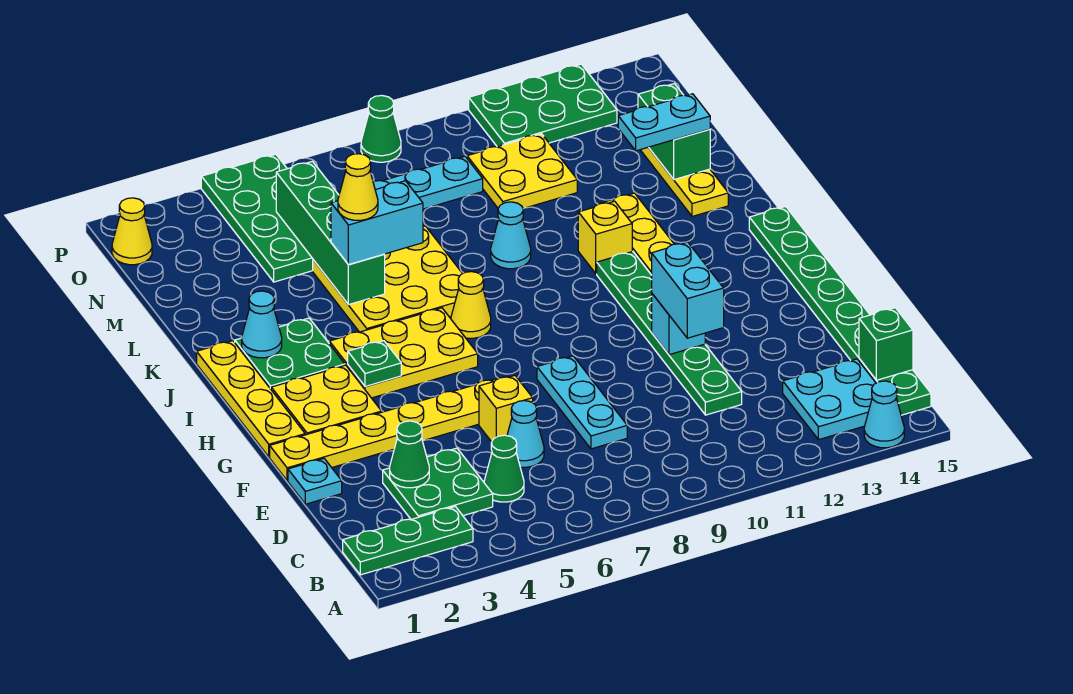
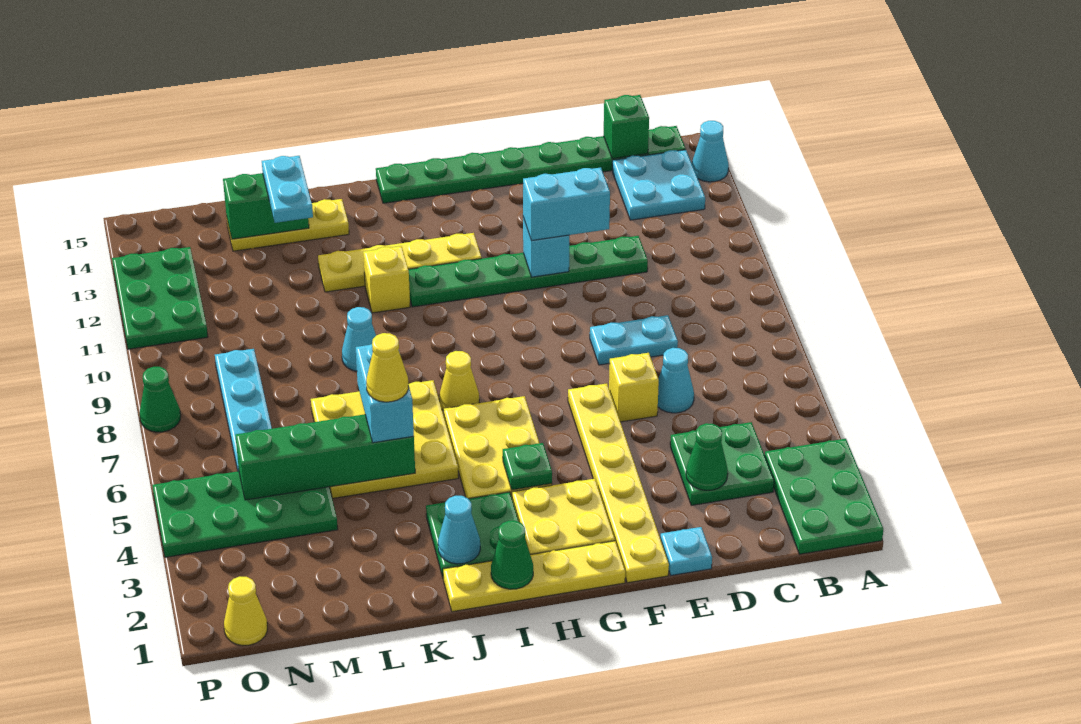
green 1x3 plate [343,506,473,575] -> green 2x3 plate [765,439,883,554]
green 1x1 cone [484,435,524,502] -> green 1x1 cone moved to [491,521,533,589]
cyan 1x3 plate [537,356,627,449] -> cyan 1x2 plate [590,315,678,365]
yellow 2x2 plate [467,134,577,209] -> none

